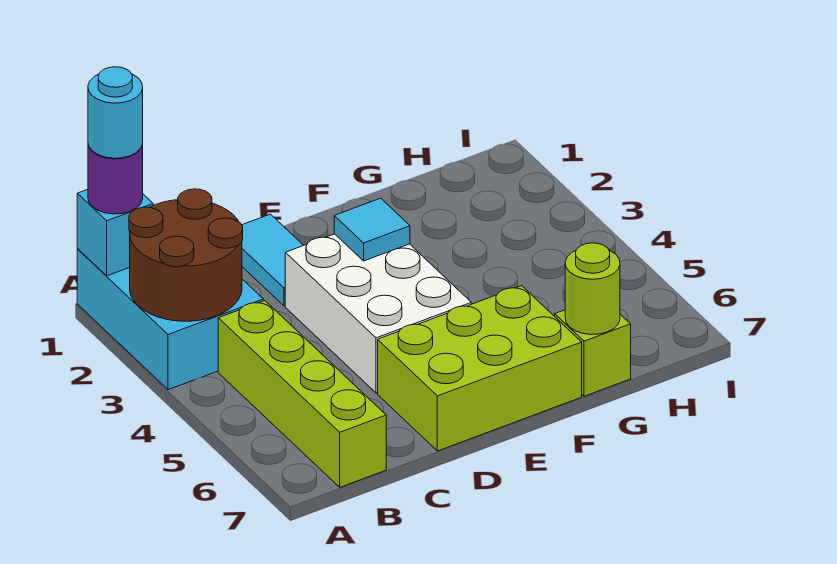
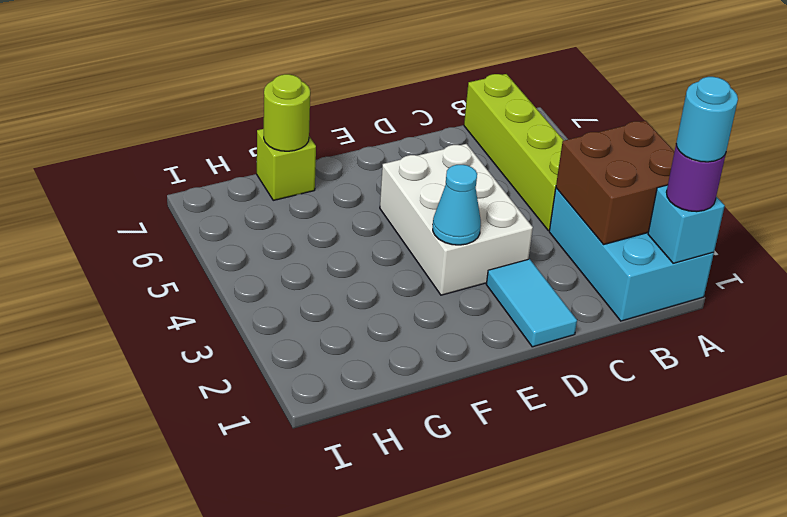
brown 2x2 round brick [129,189,243,321] -> brown 2x2 brick [556,121,675,244]
lime 2x3 brick [378,286,582,451] -> none
cyan 1x1 tile [334,198,410,261] -> cyan 1x1 cone [433,165,481,245]

